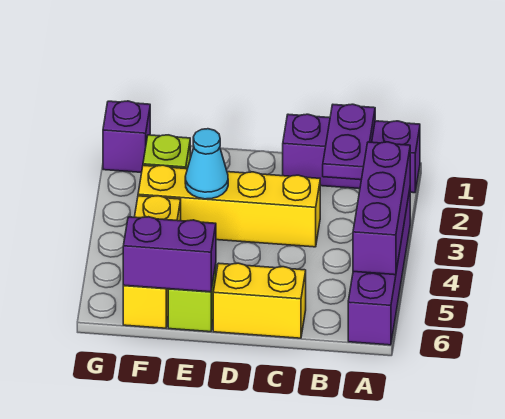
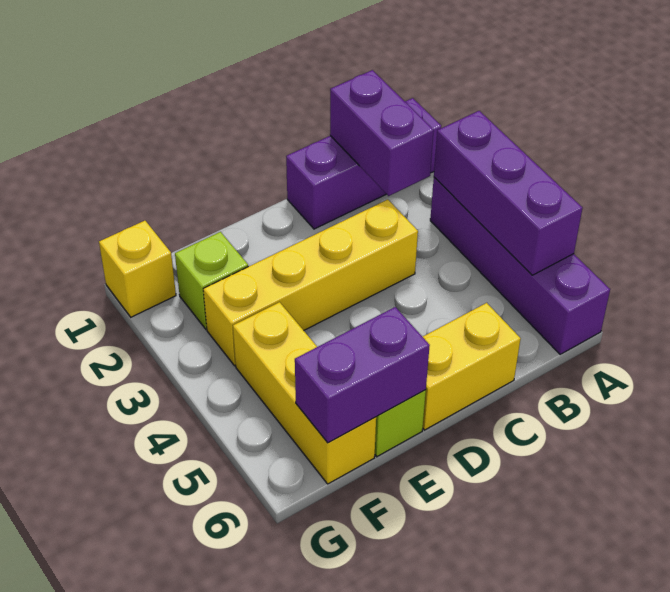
purple 1x2 plate [323,104,375,180] -> purple 1x2 brick [330,70,434,196]
cyan 1x1 cone [185,129,228,199] -> none
purple 1x1 brick [103,101,150,173] -> yellow 1x1 brick [99,221,176,317]

